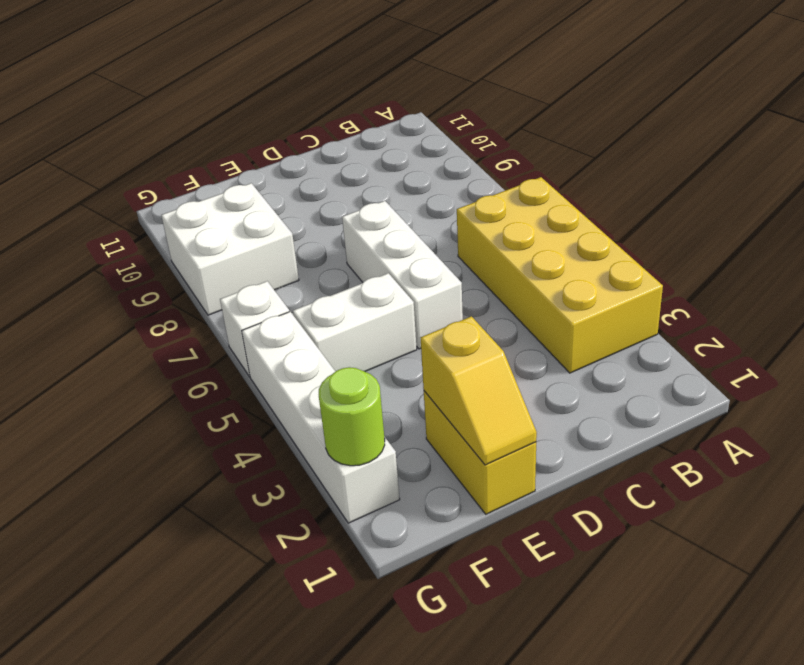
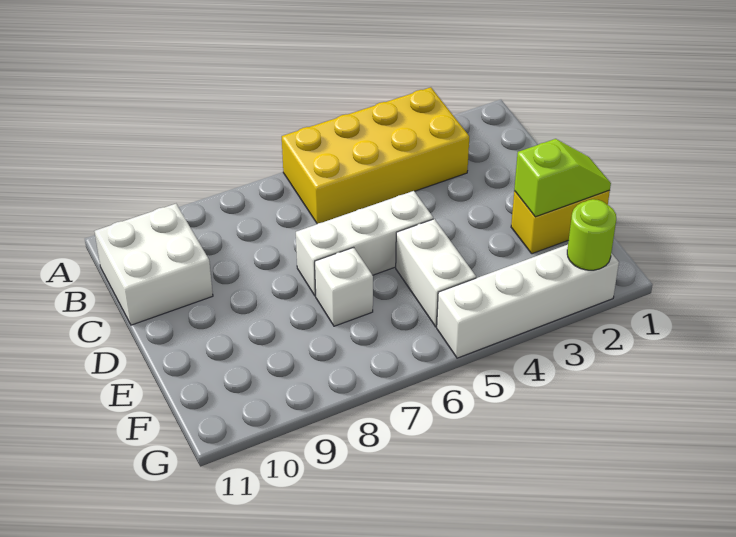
yellow 1x2 slope [421,316,537,465] -> lime 1x2 slope [514,139,611,217]
white 2x2 brick [161,183,299,315] -> white 2x2 brick moved to [95,204,213,325]
white 1x1 brick [220,281,289,377] -> white 1x1 brick moved to [315,247,373,326]

